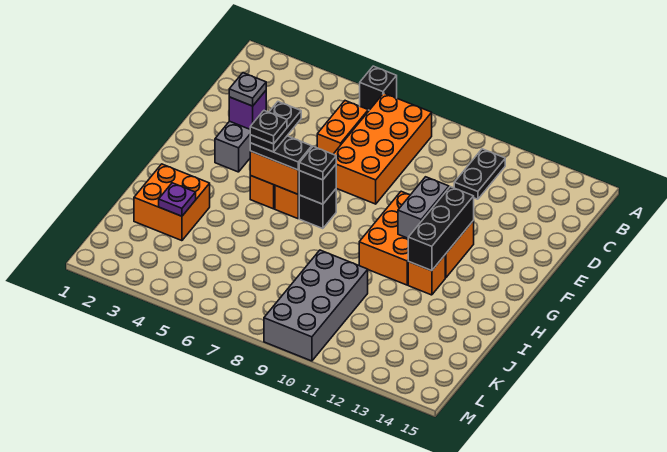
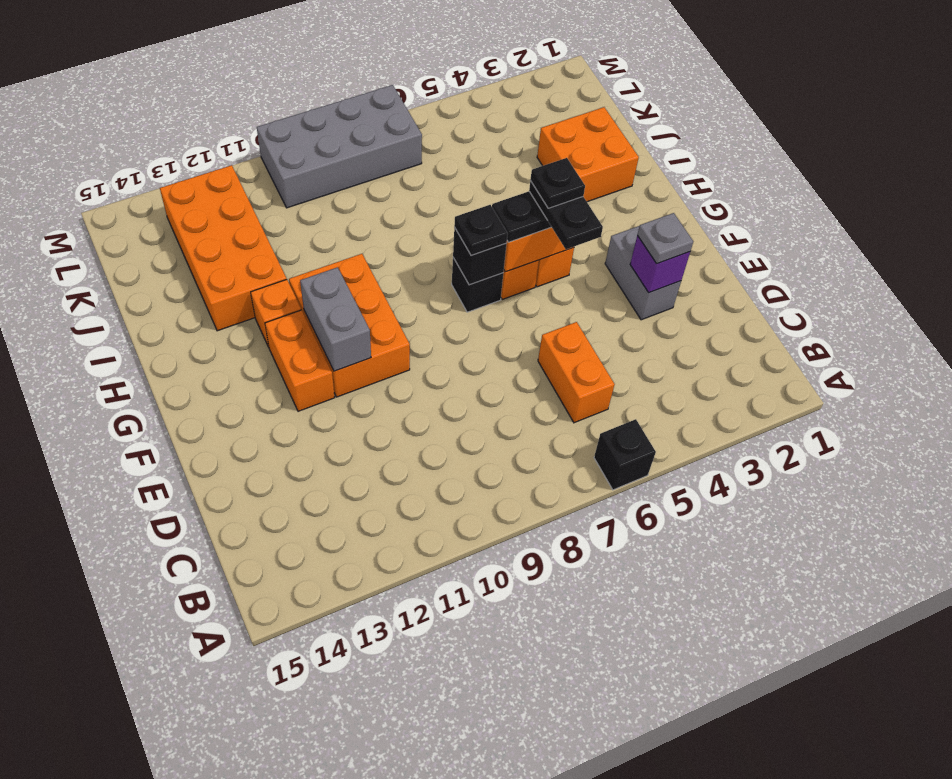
orange 2x4 brick [333,93,432,204] -> orange 2x4 brick moved to [160,165,287,331]
black 1x2 plate [454,149,505,199] -> none
black 1x3 brick [408,187,474,271] -> none
purple 1x1 plate [159,183,196,216] -> none
grey 2x4 brick [264,250,368,361] -> grey 2x4 brick turned to [257,85,422,208]

